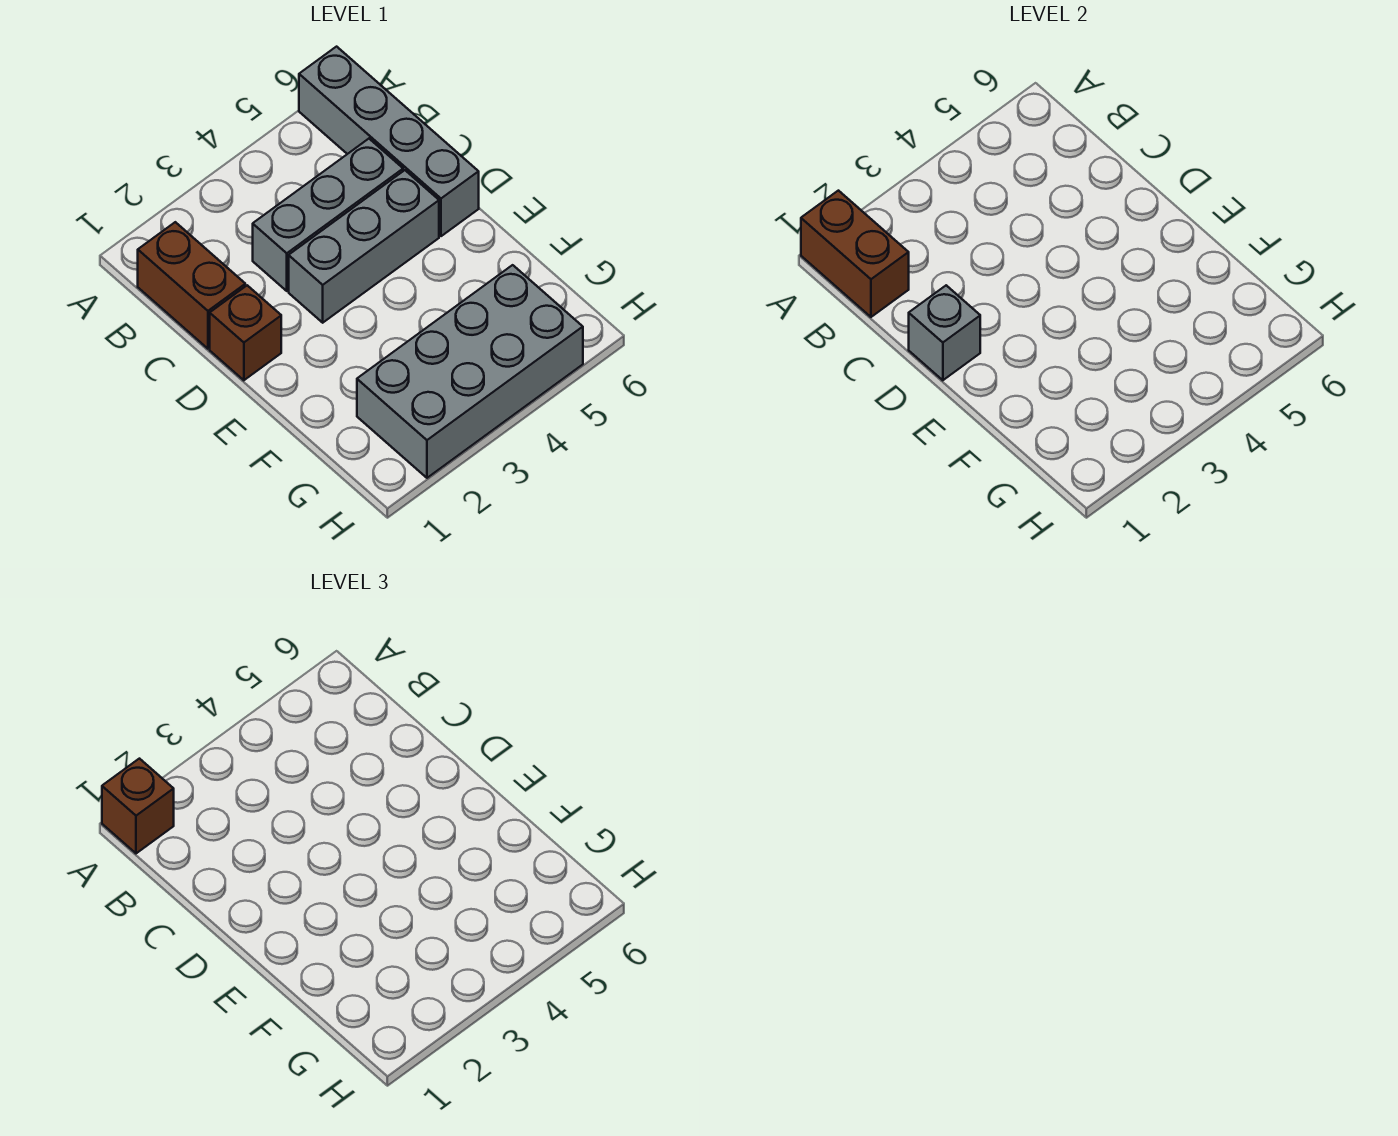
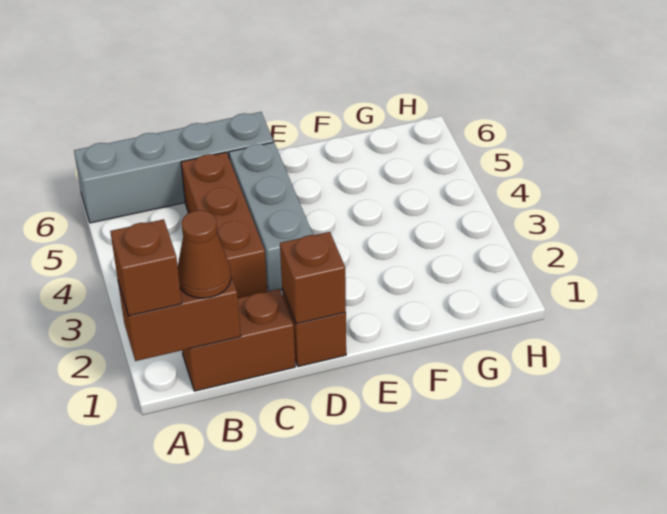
none -> brown 1x1 cone [178,210,231,298]
grey 1x3 brick [253,139,403,291] -> brown 1x3 brick [181,152,267,298]
grey 1x1 brick [909,285,980,380] -> brown 1x1 brick [280,232,346,324]
grey 2x4 brick [357,265,583,478] -> none

